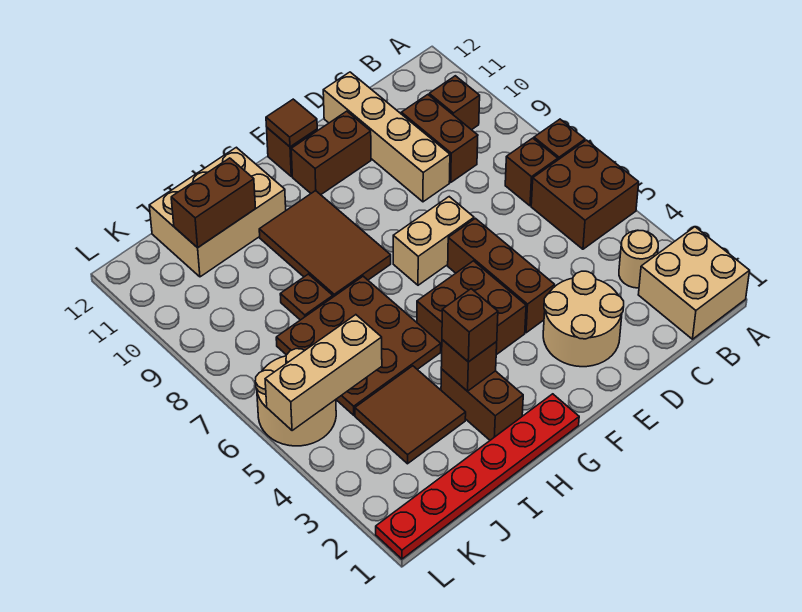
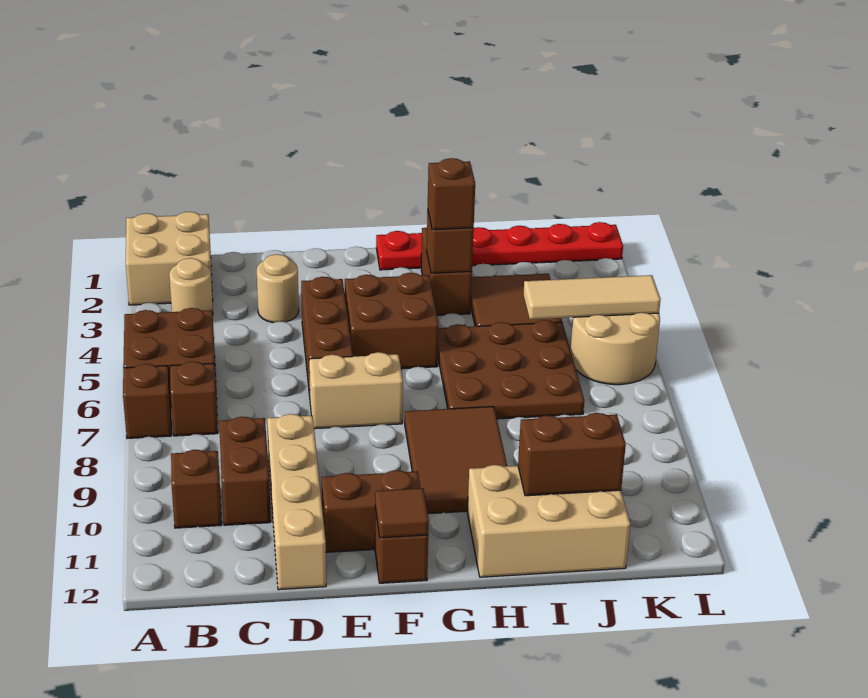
tan 2x2 round brick [543,271,624,367] -> tan 1x1 round brick [257,254,299,323]
brown 1x1 plate [280,274,333,320] -> none
tan 1x3 brick [265,315,382,431] -> tan 1x3 tile [523,275,661,319]

